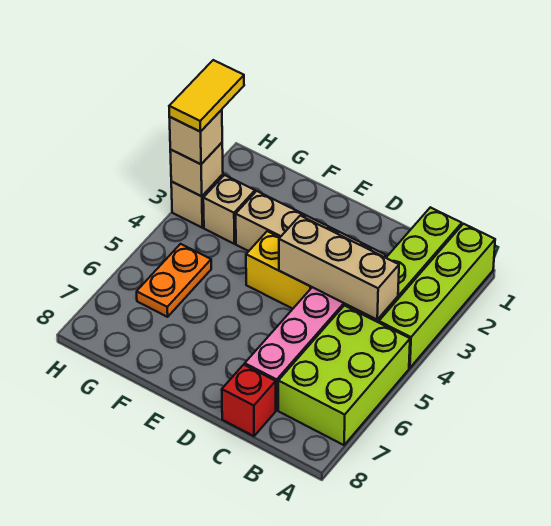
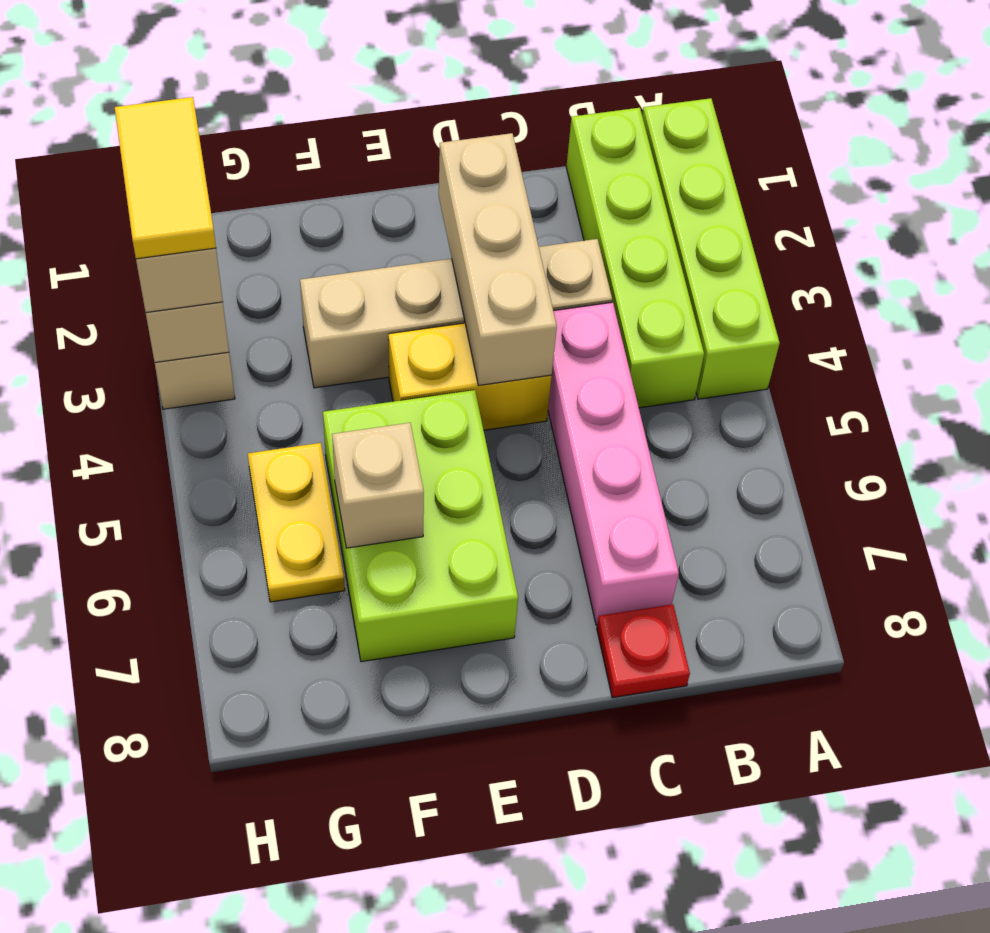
lime 2x3 brick [278,305,410,445] -> lime 2x3 brick moved to [323,390,518,662]
tan 1x3 brick [279,216,399,320] -> tan 1x3 brick turned to [439,133,557,386]
red 1x1 brick [222,365,276,436] -> red 1x1 plate [597,604,690,698]
tan 1x1 brick [203,175,255,244] -> tan 1x1 brick moved to [332,423,424,548]
orange 1x2 plate [137,244,211,317] -> yellow 1x2 plate [248,443,345,602]

